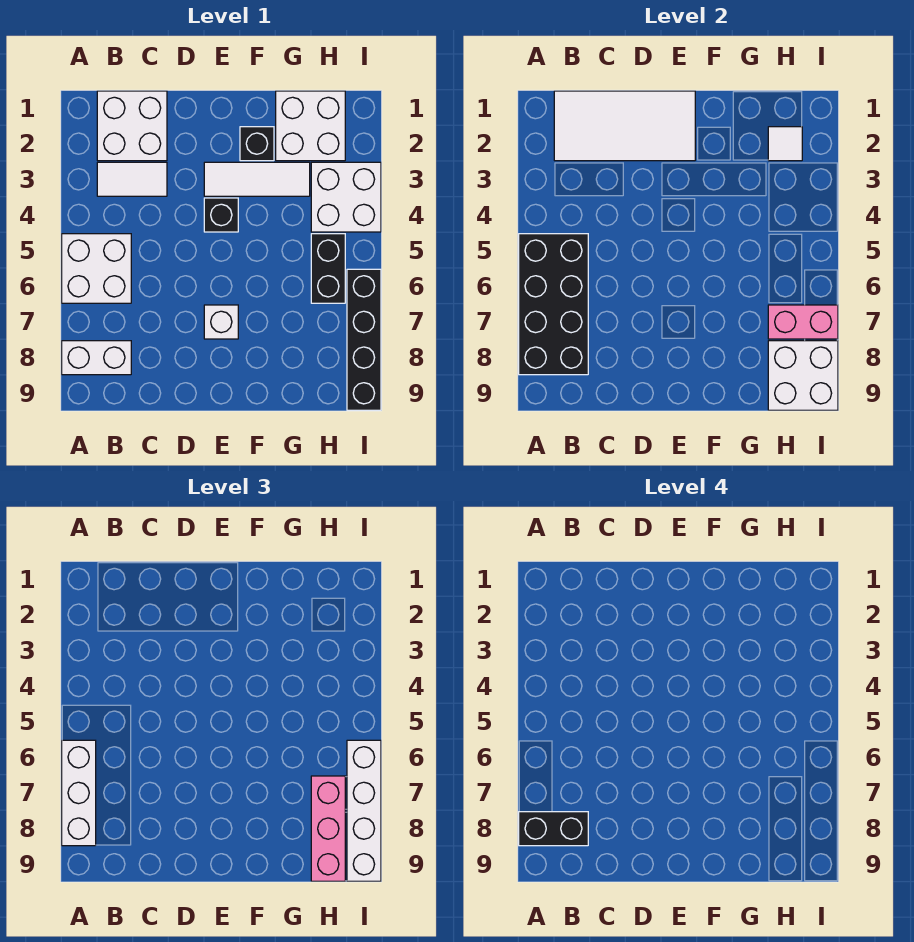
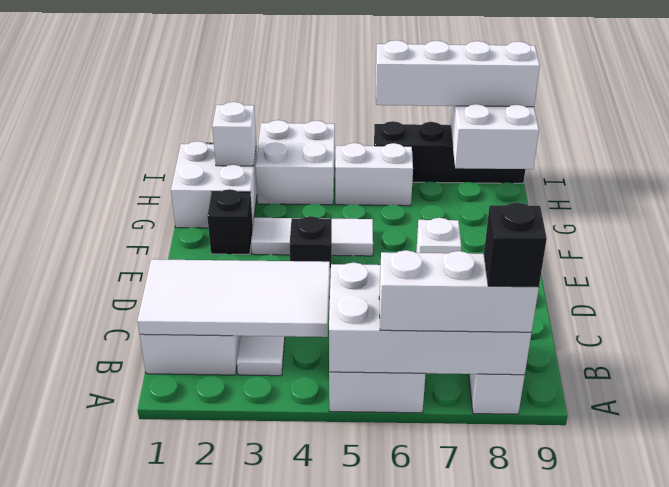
black 2x4 brick [519,234,588,375] -> white 2x4 brick [329,262,531,375]
black 1x2 brick [519,812,588,846] -> black 1x1 brick [484,202,547,287]
white 2x4 tile [554,91,695,161] -> white 2x4 tile turned to [137,259,330,337]
white 1x3 tile [204,162,310,196] -> white 1x3 tile turned to [251,218,373,256]
white 1x1 tile [768,127,802,161] -> white 1x1 brick [212,102,256,166]
black 1x2 brick [311,234,345,303] -> white 1x2 brick [335,143,413,206]
pink 1x2 brick [768,305,838,339] -> none
pink 1x3 brick [311,776,345,881] -> none

